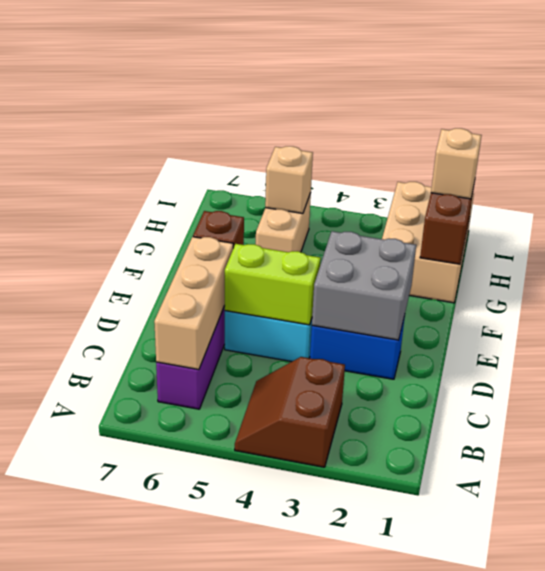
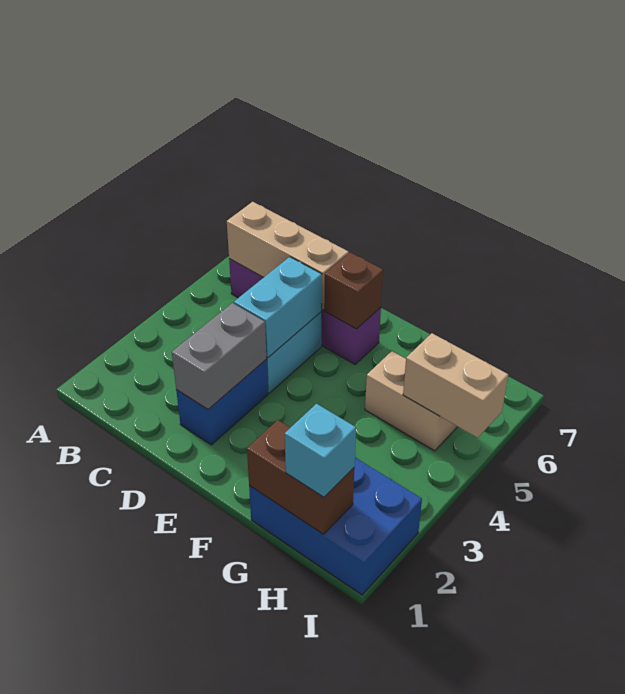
brown 2x2 slope [235,357,345,467] -> none
grey 2x2 brick [312,231,416,340] -> grey 1x2 brick [172,303,267,409]
lime 1x2 brick [225,244,321,325] -> cyan 1x2 brick [234,257,322,358]
tan 2x3 brick [382,182,474,303] -> blue 2x3 brick [249,458,422,595]
tan 1x1 brick [431,128,482,199] -> cyan 1x1 brick [285,404,356,497]
tan 1x1 brick [265,146,313,213] -> tan 1x2 brick [403,333,508,438]

